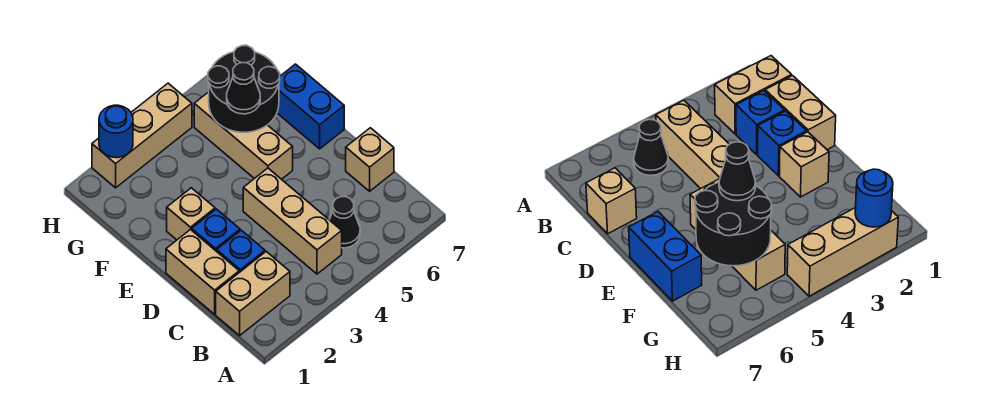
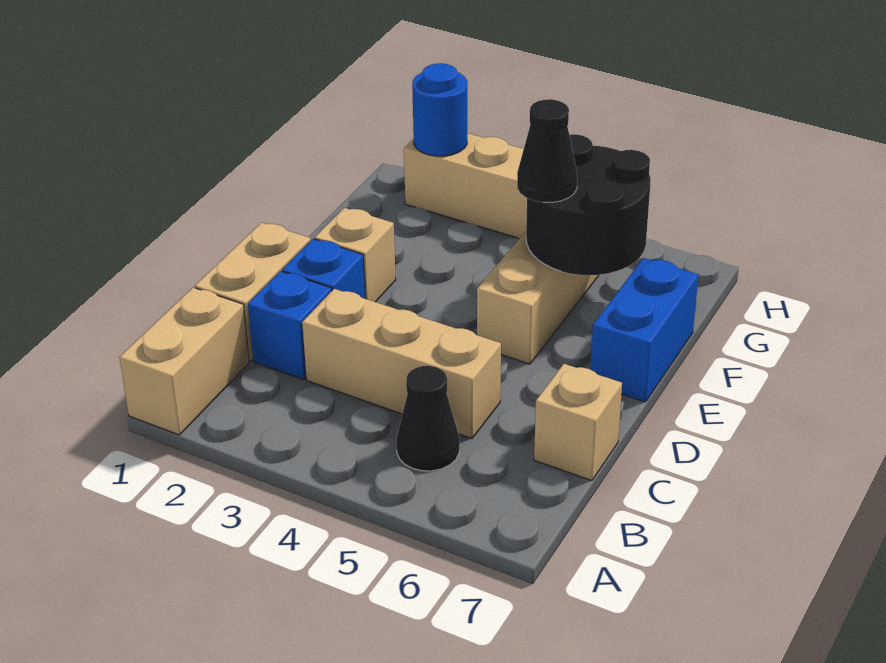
tan 1x2 brick [216,252,290,335] -> tan 1x2 brick turned to [120,287,249,435]
tan 1x3 brick [243,168,342,274] -> tan 1x3 brick turned to [302,289,501,438]

